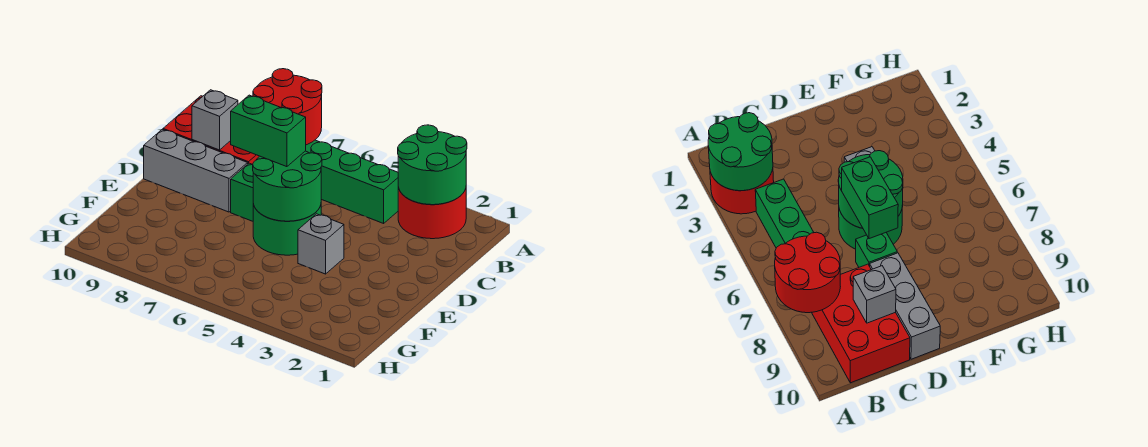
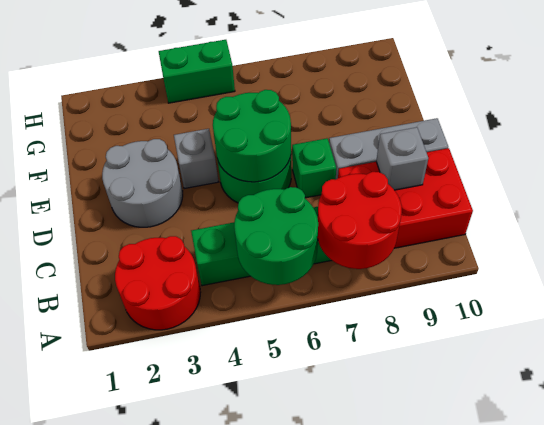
green 2x2 round brick [398,125,467,205] -> green 2x2 round brick moved to [234,187,318,285]
none -> grey 2x2 round brick [102,139,183,227]
green 1x2 brick [231,95,306,167] -> green 1x2 brick moved to [159,40,235,103]

